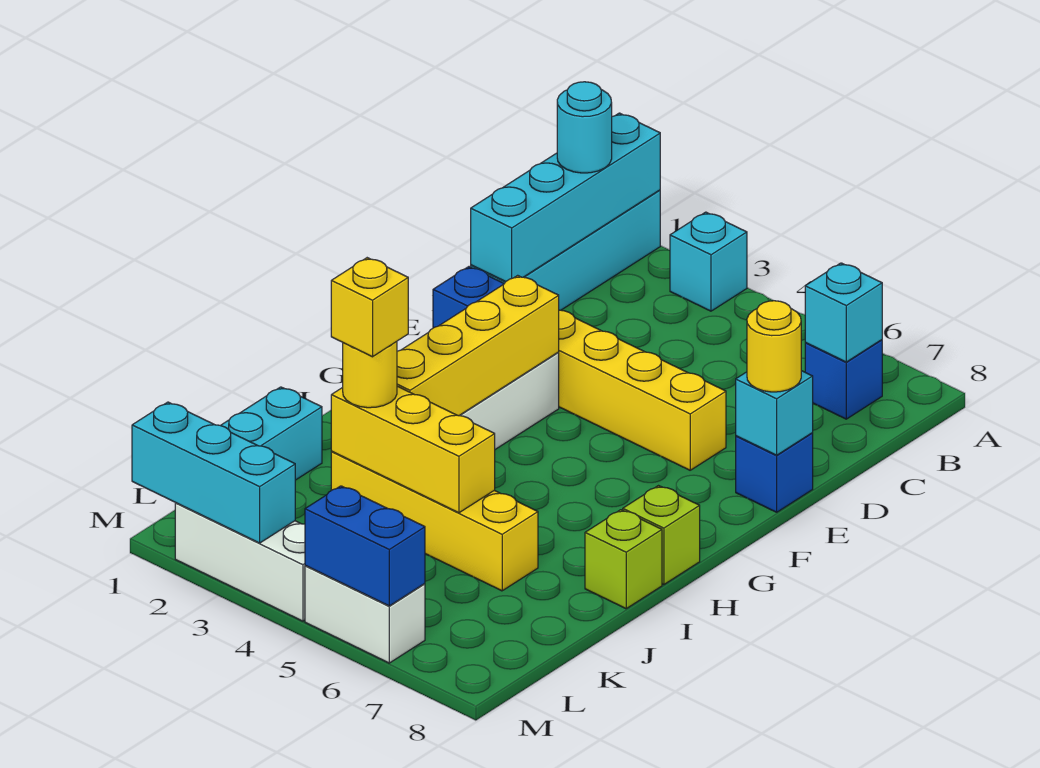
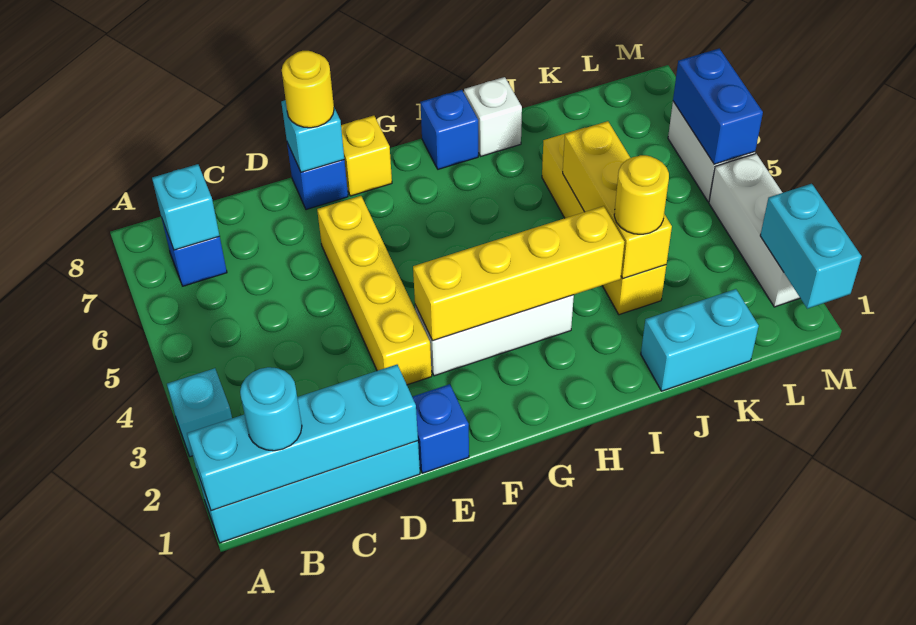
lime 1x1 brick [623,486,700,585] -> blue 1x1 brick [420,90,478,169]
lime 1x1 brick [585,510,662,609] -> white 1x1 brick [464,77,522,156]
yellow 1x1 brick [331,258,408,357] -> yellow 1x1 brick moved to [341,116,392,196]
cyan 1x3 brick [132,402,295,543] -> cyan 1x2 brick [760,184,862,309]

